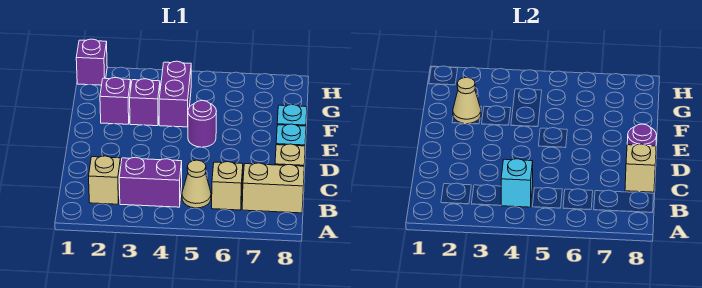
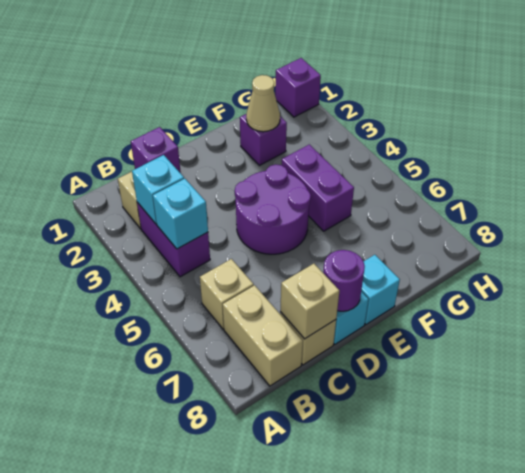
none -> cyan 1x1 brick [132,155,184,224]
tan 1x1 cone [182,160,211,208] -> none
purple 1x1 round brick [188,101,216,147] -> purple 2x2 round brick [235,164,311,254]
purple 1x1 brick [130,79,160,126] -> purple 1x1 brick moved to [131,127,181,173]
purple 1x2 brick [159,61,191,127] -> purple 1x2 brick turned to [282,144,354,231]

